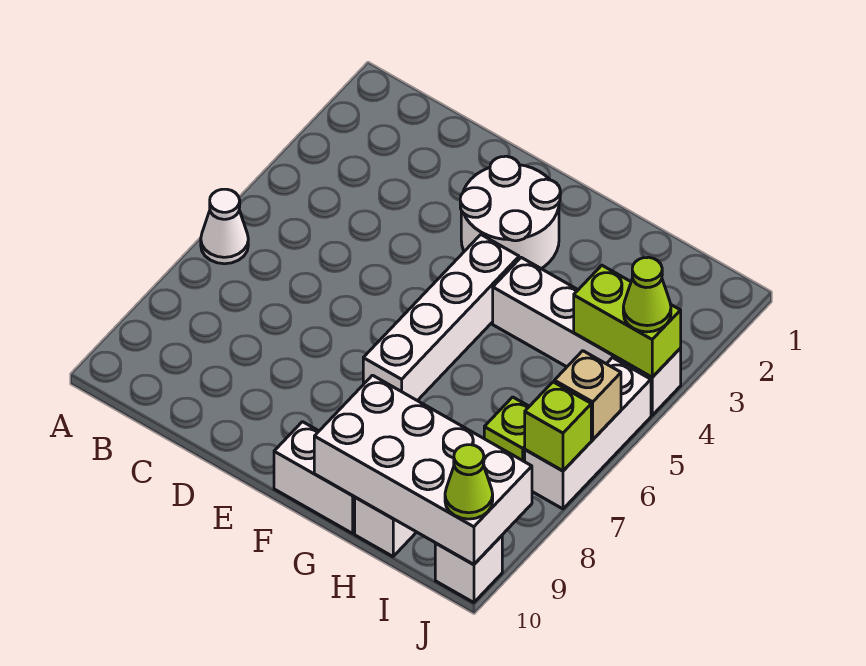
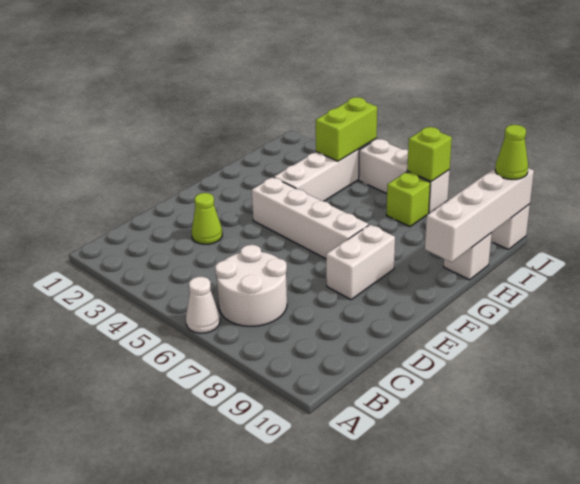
white 2x2 round brick [460,156,560,269] -> white 2x2 round brick moved to [215,245,287,326]
white 1x2 brick [274,422,355,533] -> white 1x2 brick moved to [326,225,395,299]
white 2x4 brick [314,375,532,565] -> white 1x4 brick [425,168,534,262]
lime 1x1 cone [623,257,671,332] -> lime 1x1 cone moved to [192,193,222,244]
tan 1x1 brick [554,351,621,439] -> none

